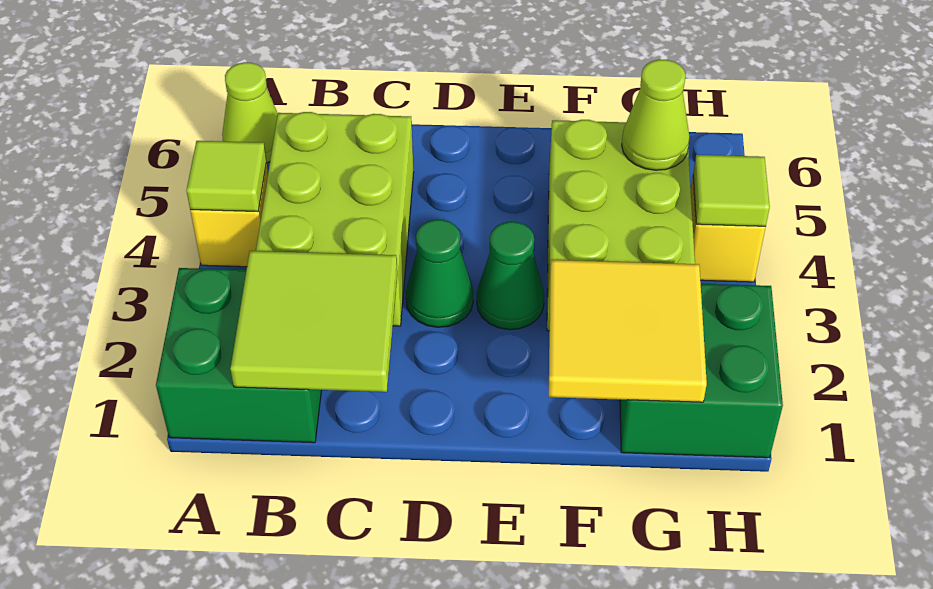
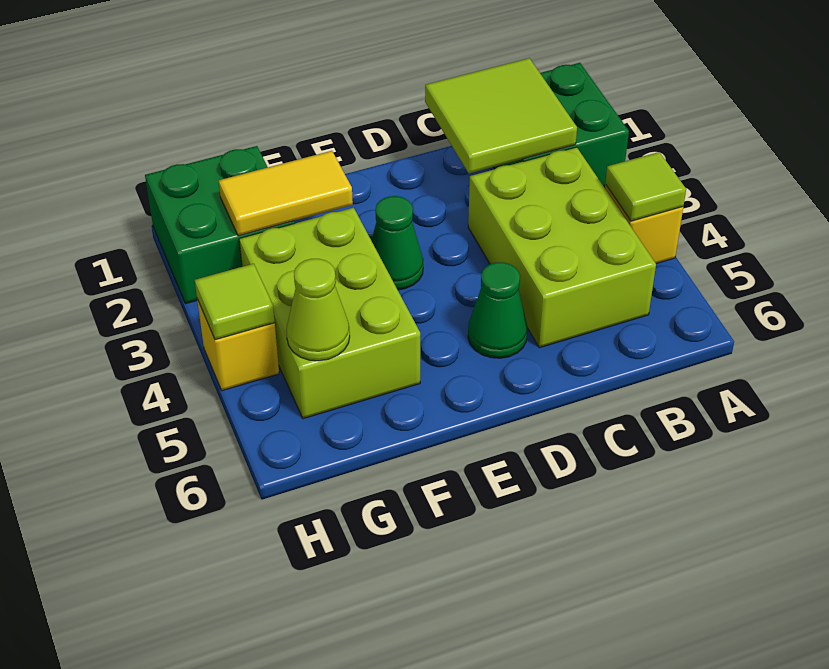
lime 1x1 cone [222,62,278,163] -> none
green 1x1 cone [406,219,473,327] -> green 1x1 cone moved to [468,262,527,358]
yellow 2x2 tile [549,260,707,402] -> yellow 1x2 tile [219,151,353,236]

